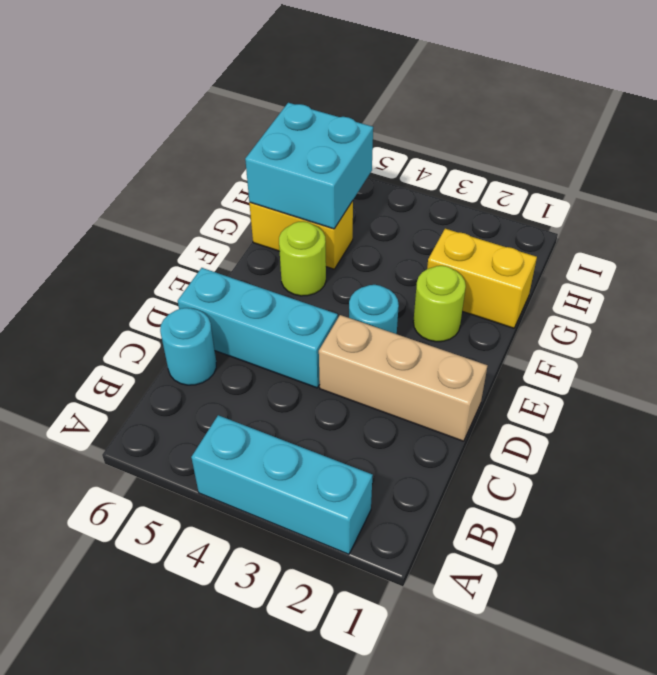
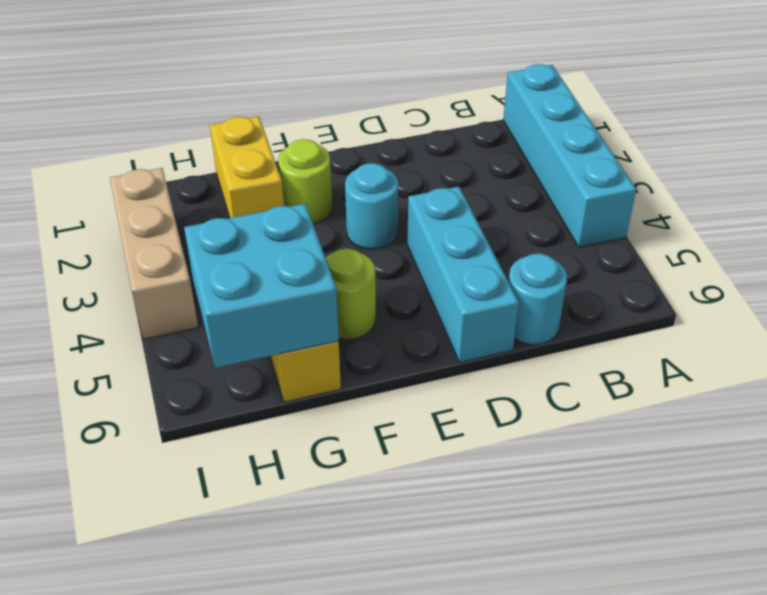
cyan 1x3 brick [191,415,373,554] -> cyan 1x4 brick [503,64,636,247]
tan 1x3 brick [319,315,488,441] -> tan 1x3 brick moved to [110,168,198,339]

